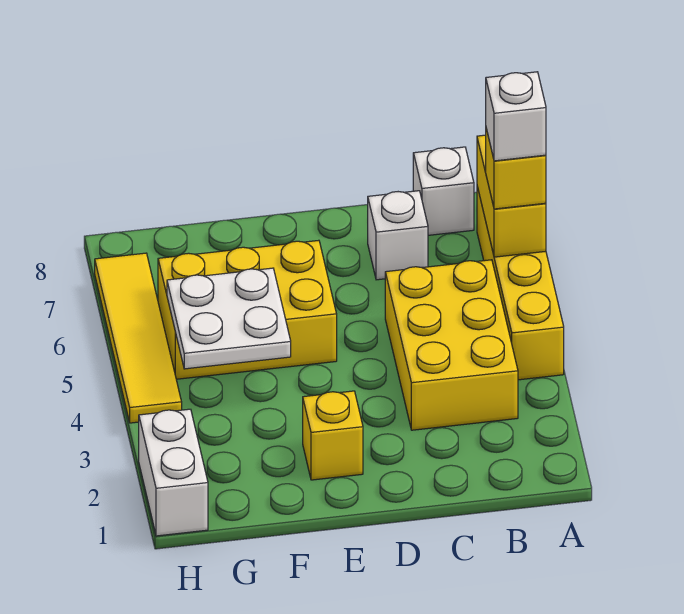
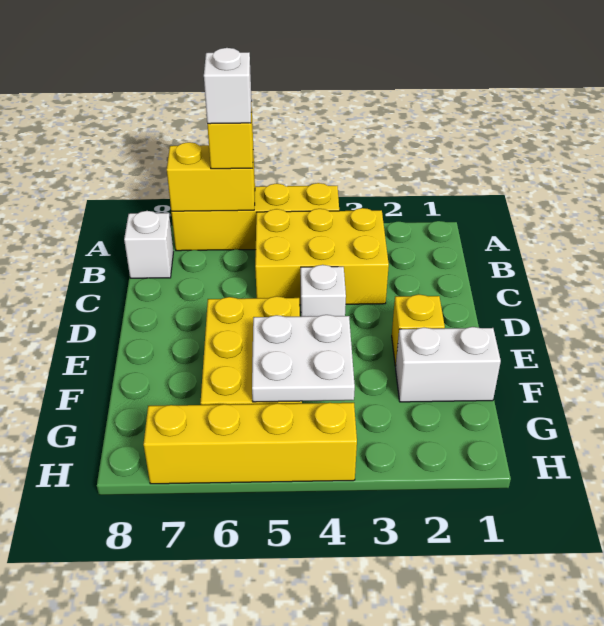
white 1x1 brick [368,191,428,280] -> white 1x1 brick moved to [301,265,346,316]
white 1x2 brick [139,409,208,536] -> white 1x2 brick moved to [396,327,501,402]
yellow 1x4 tile [95,253,182,423] -> yellow 1x4 brick [144,403,357,484]

